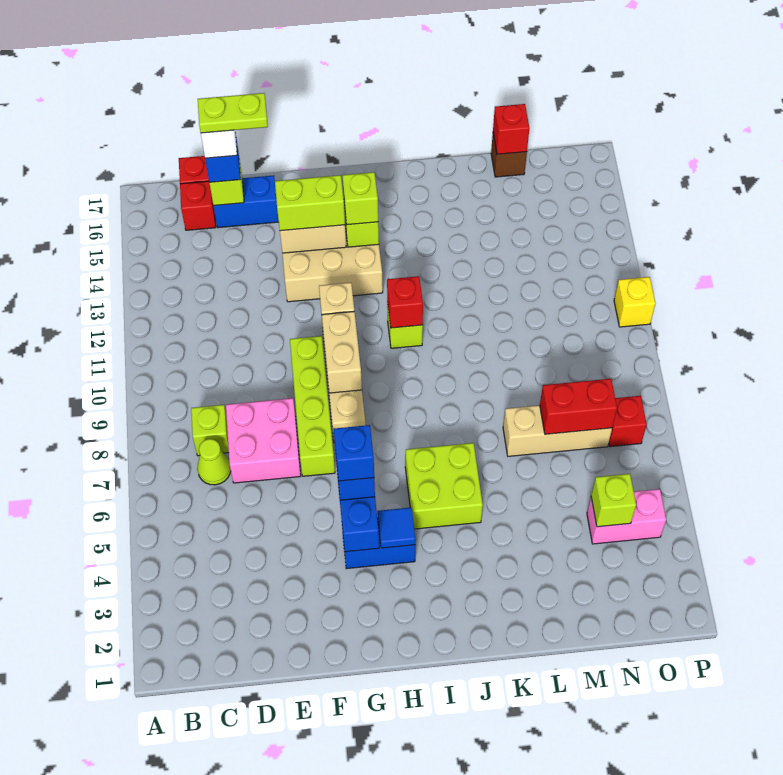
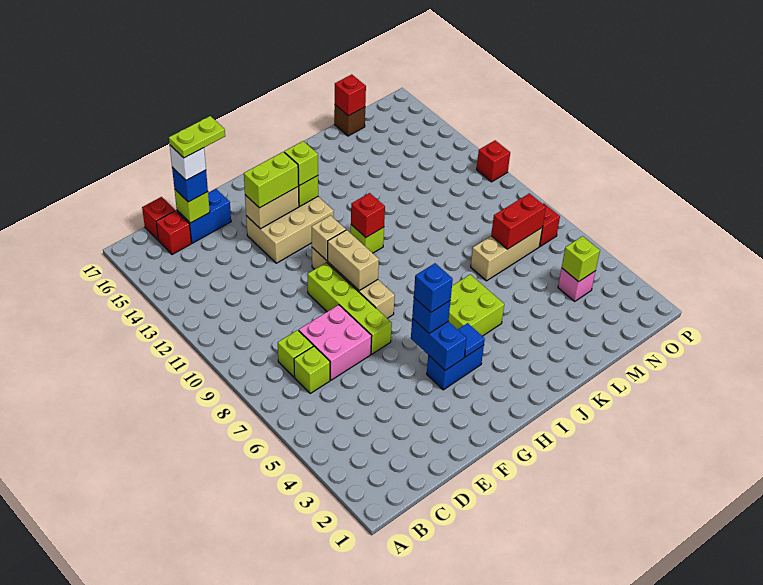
lime 1x1 cone [197,439,231,485] -> lime 1x1 brick [294,346,330,393]
pink 1x2 brick [587,489,666,544] -> pink 1x1 brick [558,268,596,301]
yellow 1x1 brick [614,277,656,327] -> red 1x1 brick [477,140,510,182]

